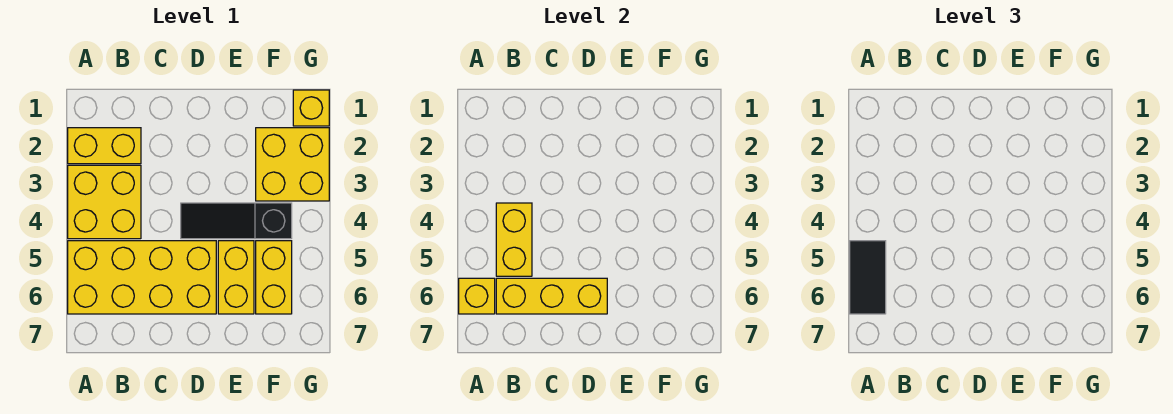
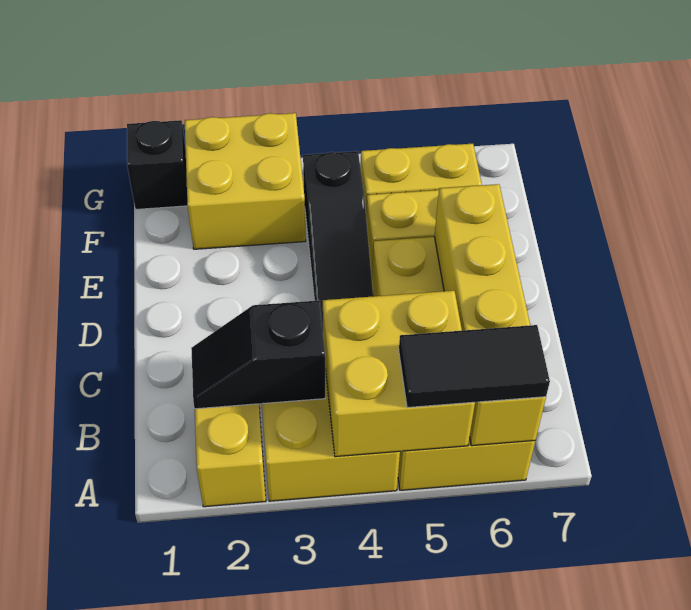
none -> black 1x2 slope [191,300,325,409]
yellow 1x2 brick [496,203,532,276] -> yellow 2x2 brick [323,291,475,457]
yellow 1x1 brick [293,90,329,126] -> black 1x1 brick [127,120,188,209]

